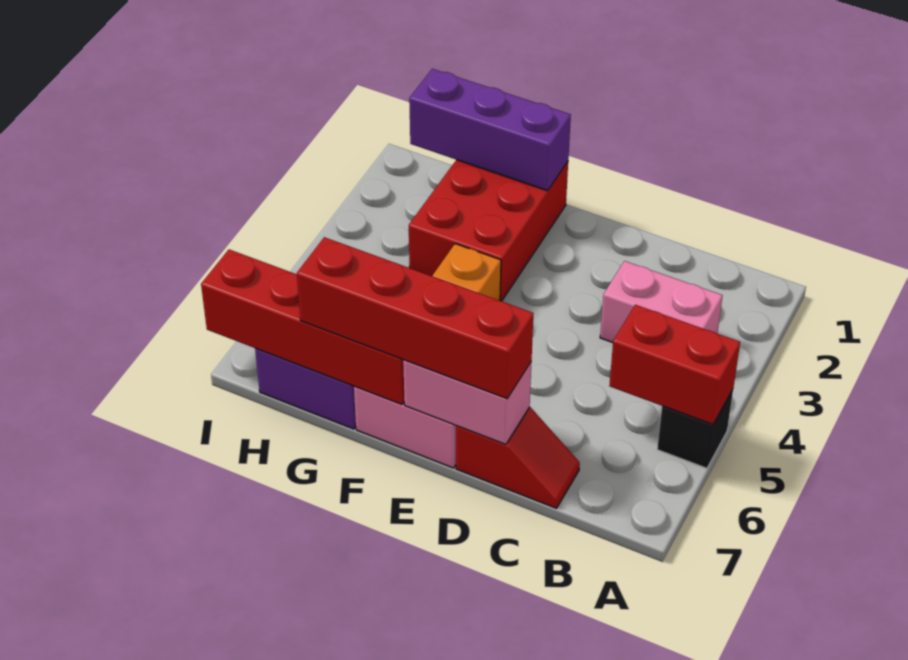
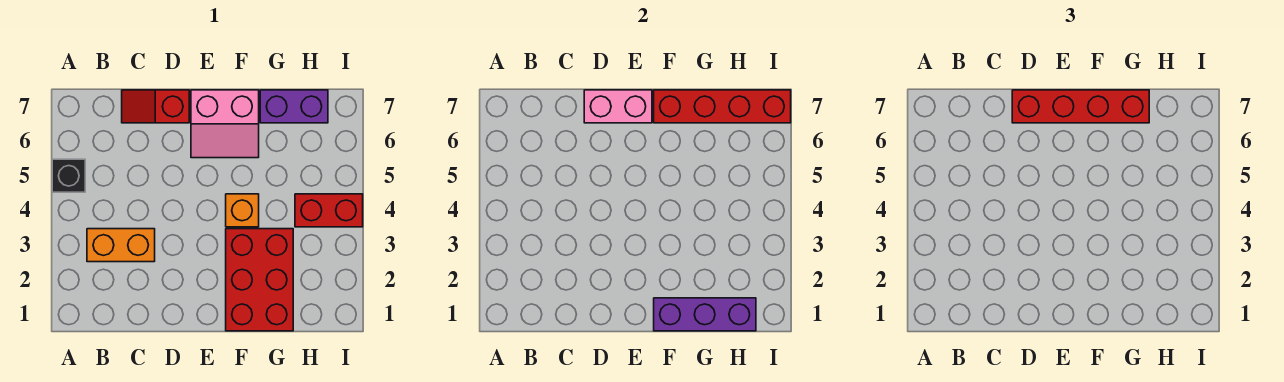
red 1x2 brick [609,305,740,424] -> red 1x2 brick moved to [295,194,363,227]
pink 1x2 brick [600,261,723,343] -> orange 1x2 brick [87,229,155,262]

